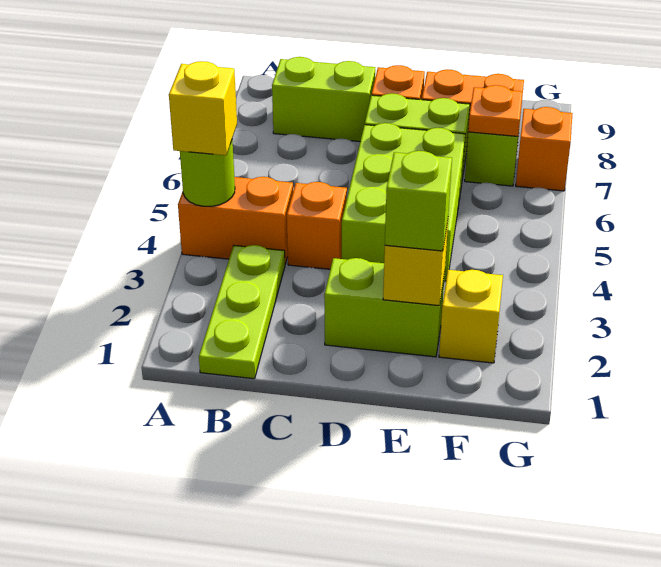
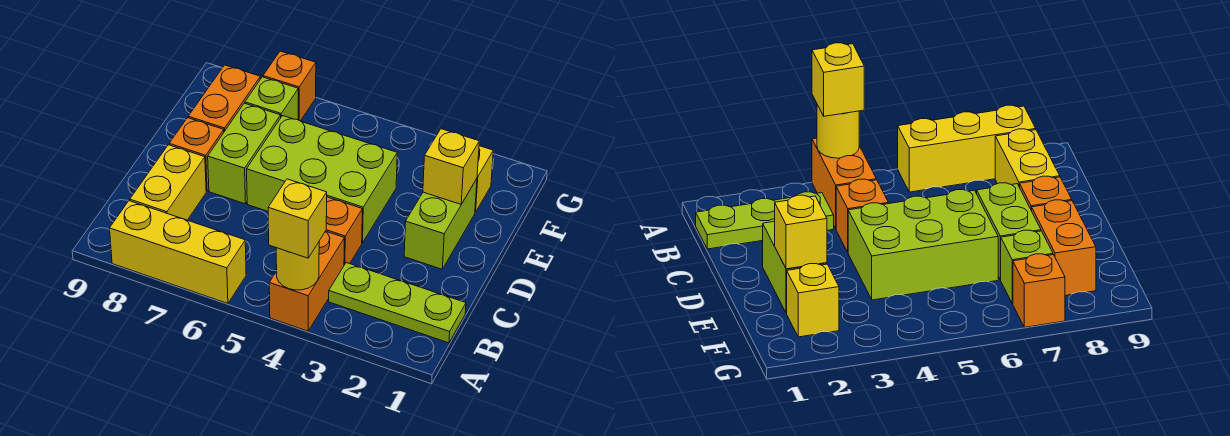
lime 1x1 round brick [180,140,235,206] -> yellow 1x1 round brick [276,242,319,290]
none -> yellow 1x3 brick [110,201,246,304]
lime 1x2 brick [272,57,375,141] -> yellow 1x2 brick [130,145,206,220]
lime 1x1 brick [385,151,452,251] -> none
orange 1x1 plate [468,85,523,136] -> none

